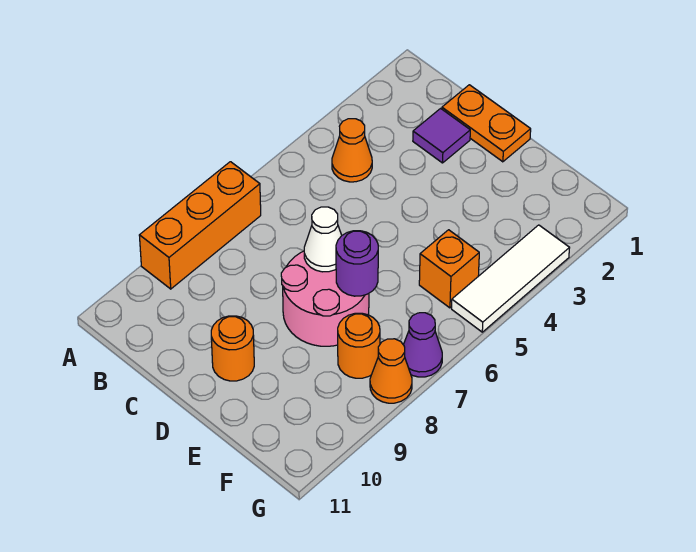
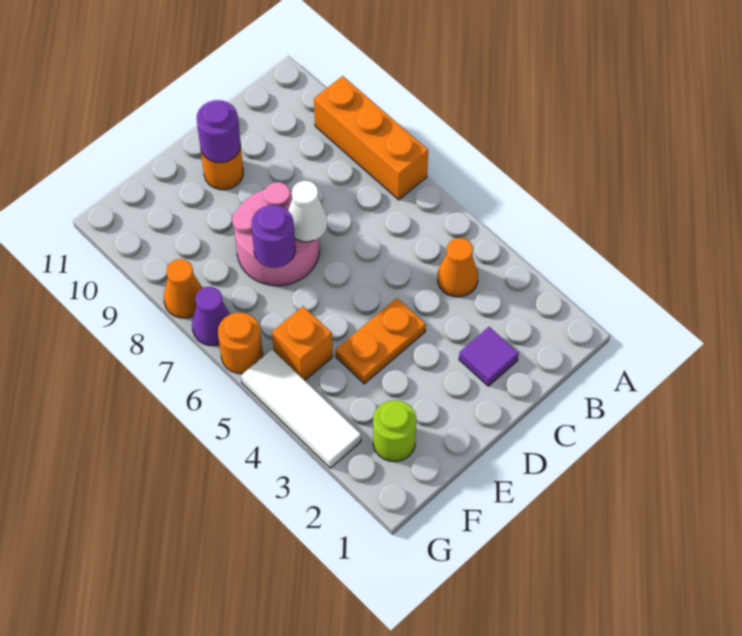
orange 1x2 plate [442,85,531,162] -> orange 1x2 plate moved to [336,298,426,384]
none -> purple 1x1 round brick [197,100,241,162]
none -> lime 1x1 round brick [373,400,416,462]
orange 1x1 round brick [338,313,380,378] -> orange 1x1 round brick moved to [218,313,263,374]

